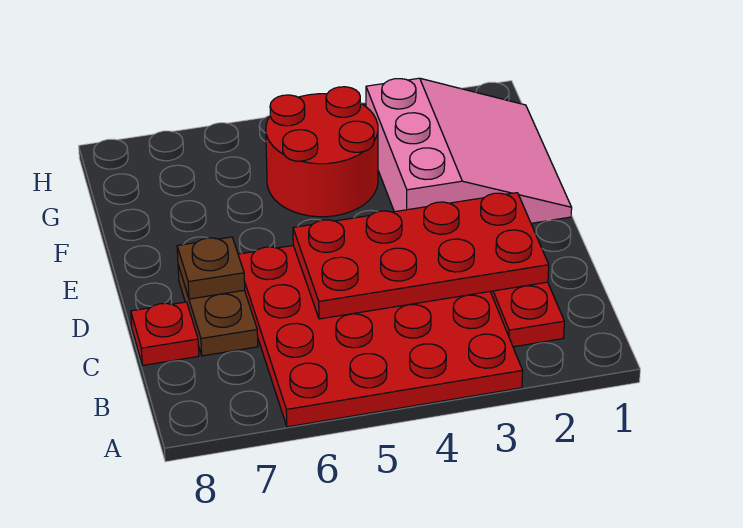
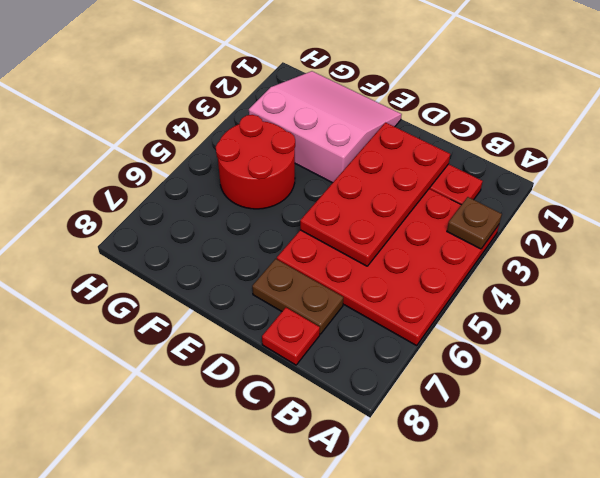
brown 1x1 plate [177,237,245,299] -> brown 1x1 plate moved to [447,197,502,249]

